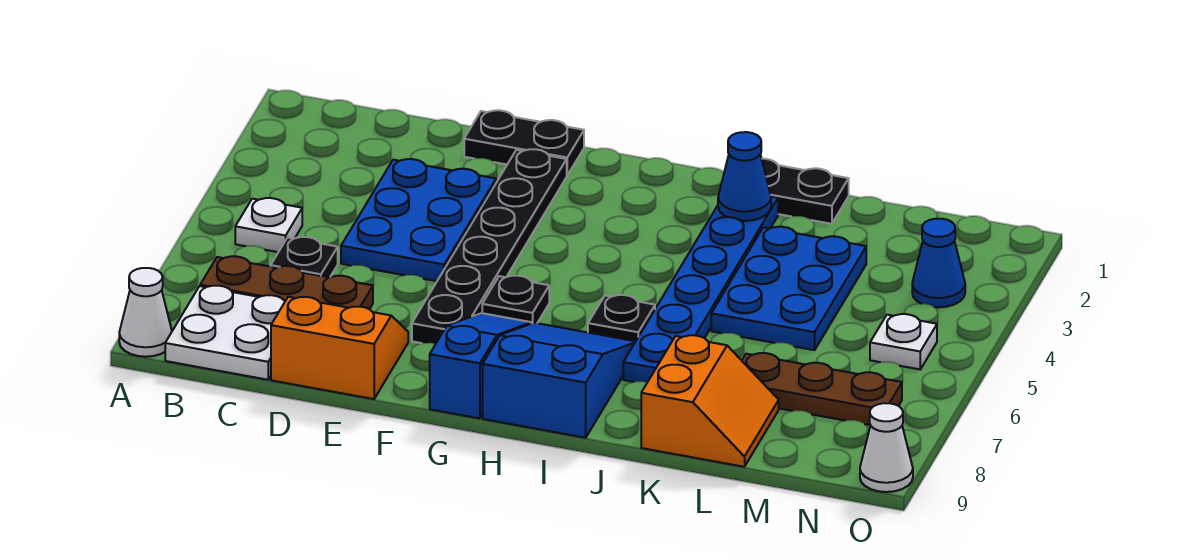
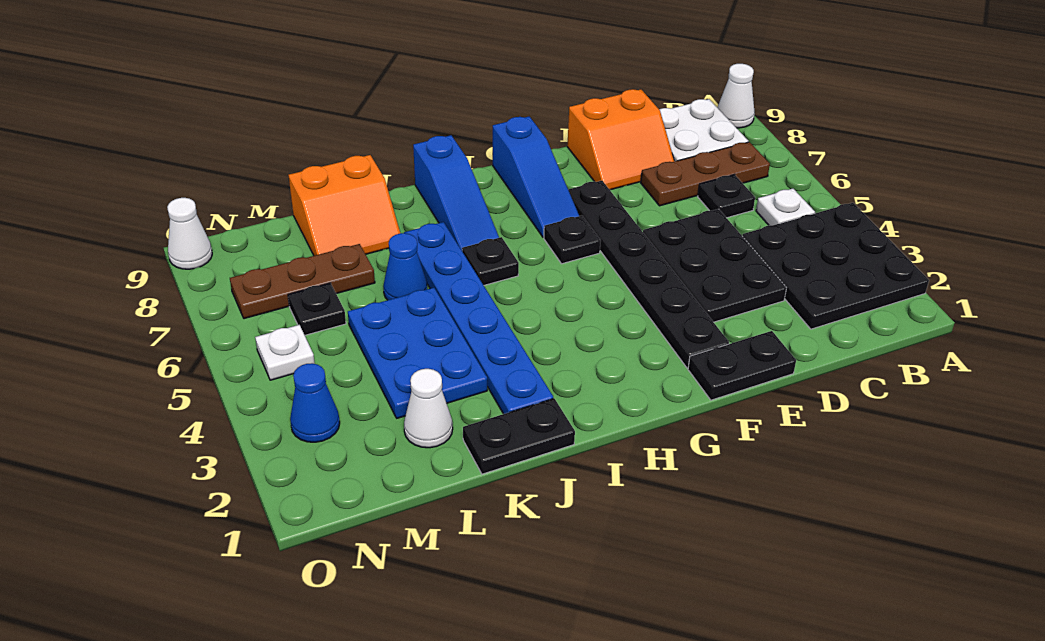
none -> black 3x3 plate [742,203,929,329]
blue 2x3 plate [341,159,496,281] -> black 2x3 plate [643,209,786,322]
blue 2x3 slope [483,323,636,438] -> blue 1x3 slope [413,135,499,250]
blue 1x1 cone [718,132,771,221] -> blue 1x1 cone moved to [383,233,427,300]
orange 2x2 slope [641,335,779,467] -> orange 2x2 slope turned to [289,155,400,256]
none -> white 1x1 cone [404,369,453,448]
none -> black 1x1 plate [288,283,346,335]

